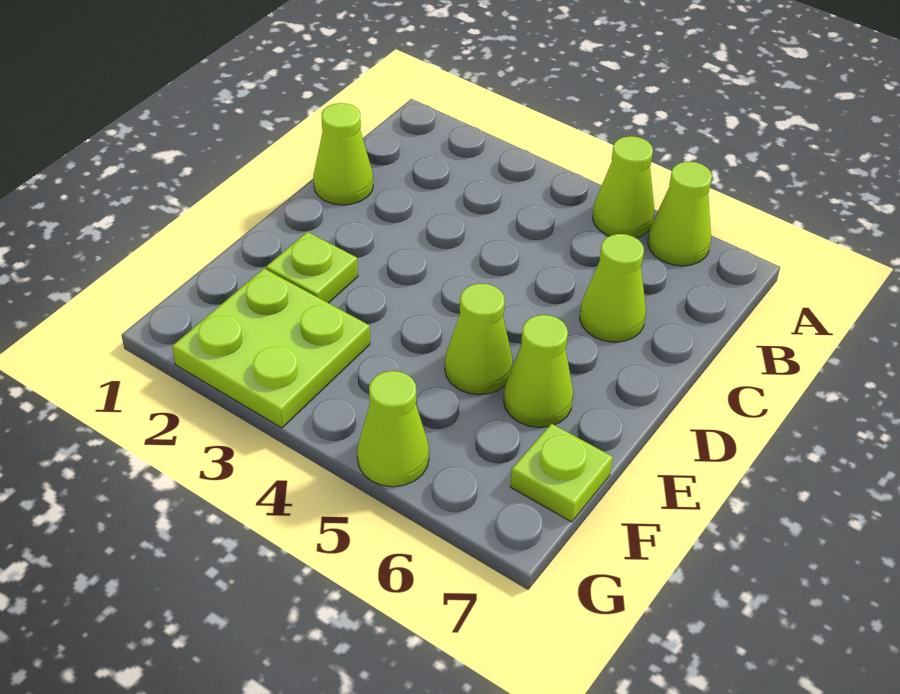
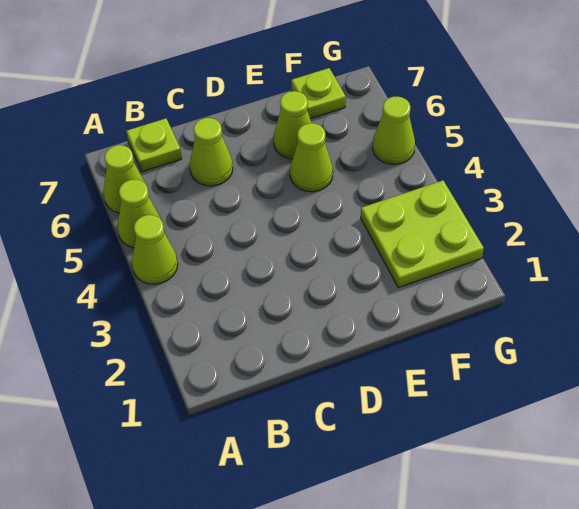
lime 1x1 cone [313,103,373,205] -> lime 1x1 cone moved to [132,215,178,284]
lime 1x1 plate [266,232,358,303] -> lime 1x1 plate moved to [127,119,182,172]

